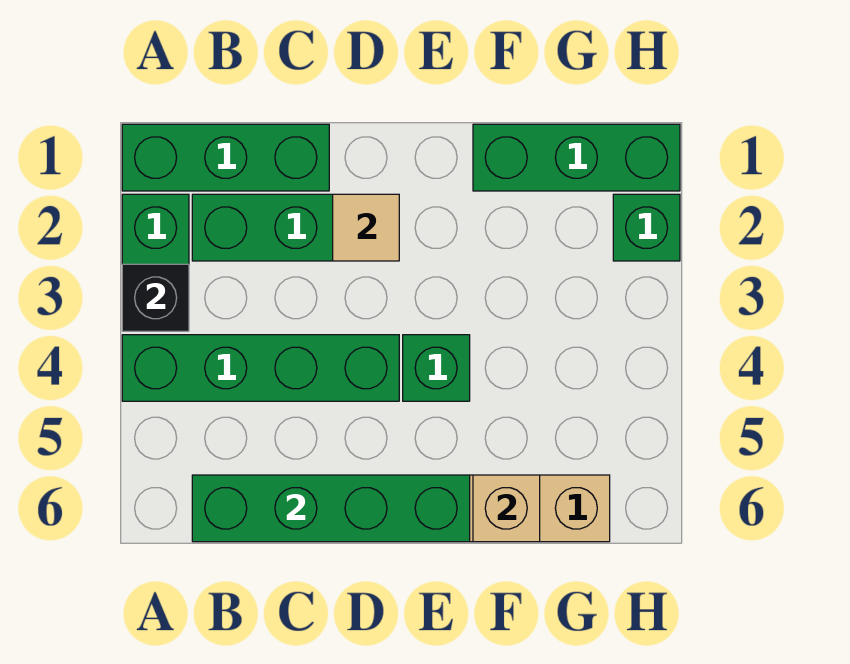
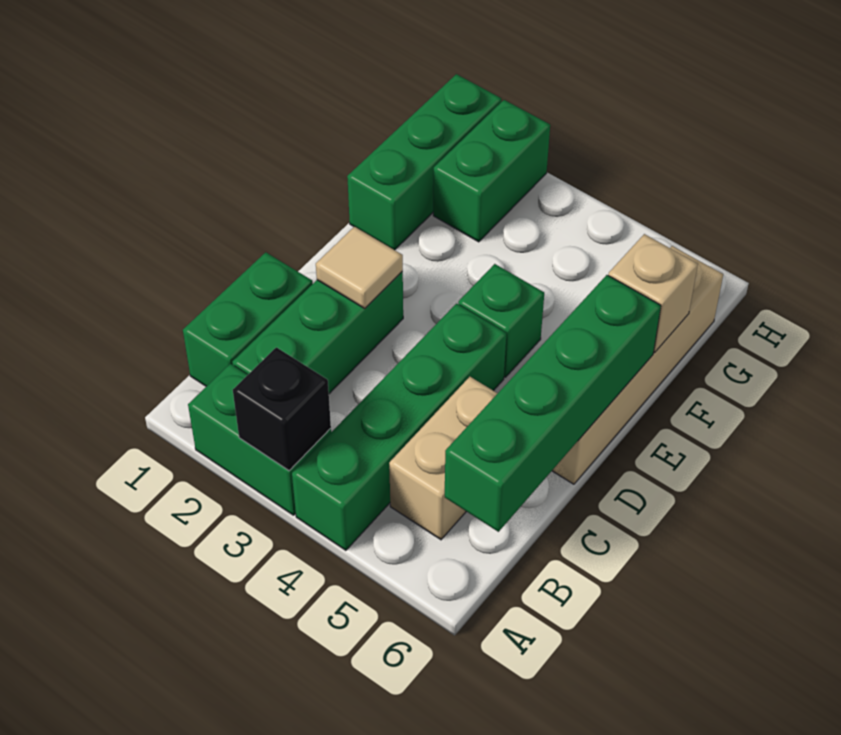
green 1x3 brick [122,124,329,191] -> green 1x2 brick [183,252,313,386]
none -> tan 1x2 brick [389,377,498,540]
green 1x1 brick [613,194,680,261] -> green 1x2 brick [433,100,550,242]

